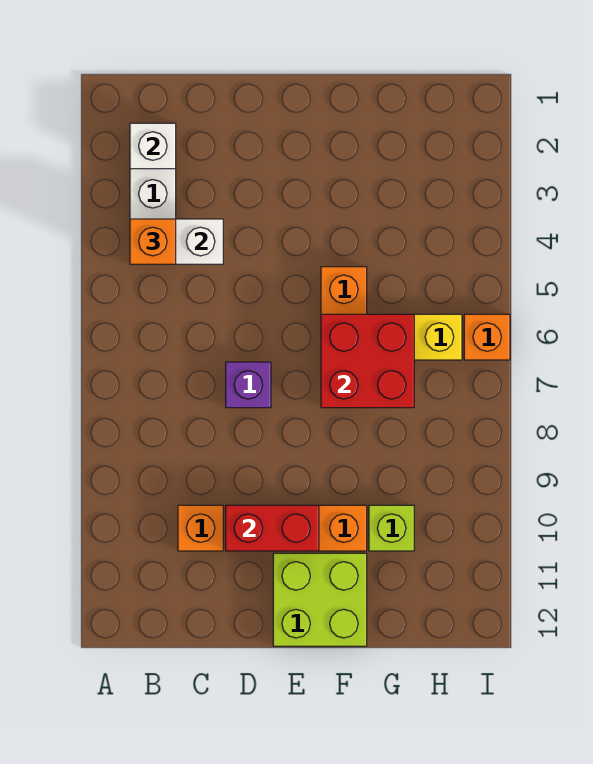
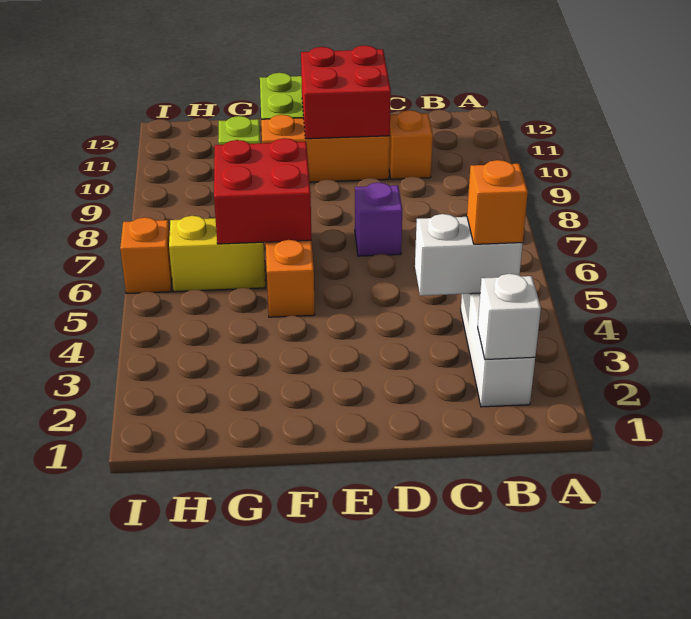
red 1x2 brick [226,505,319,551] -> red 2x2 brick [301,45,391,139]

